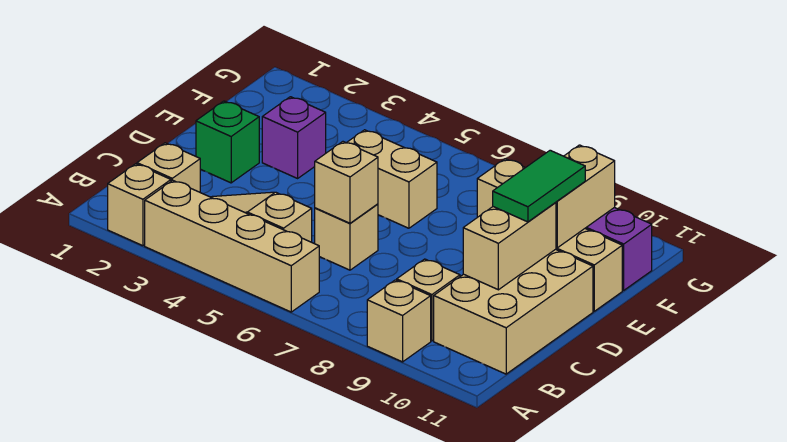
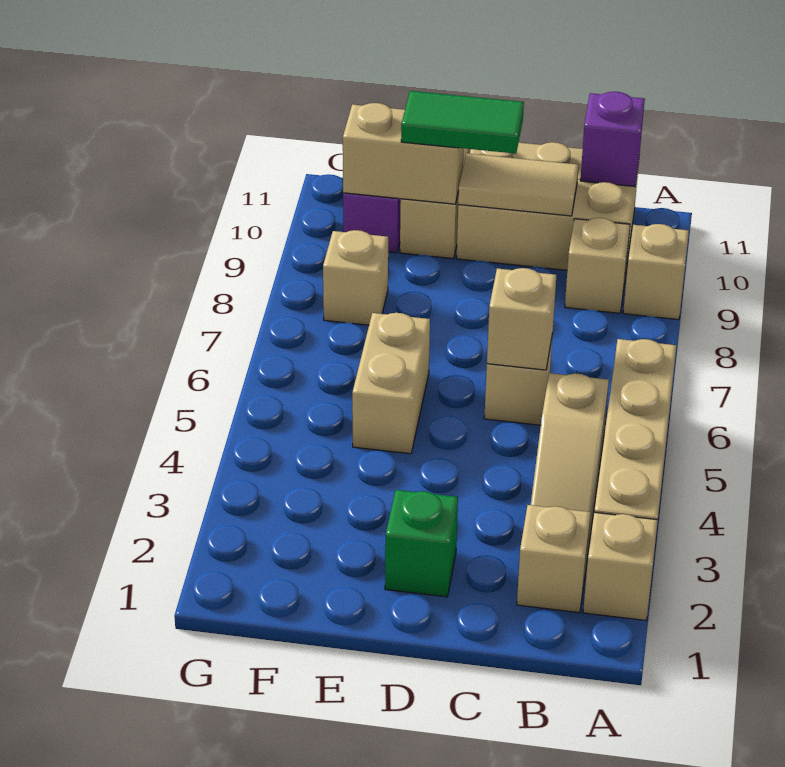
tan 1x2 brick [463,203,556,290] -> tan 1x2 tile [458,153,578,216]
purple 1x1 brick [262,97,326,178] -> purple 1x1 brick moved to [580,92,645,186]

